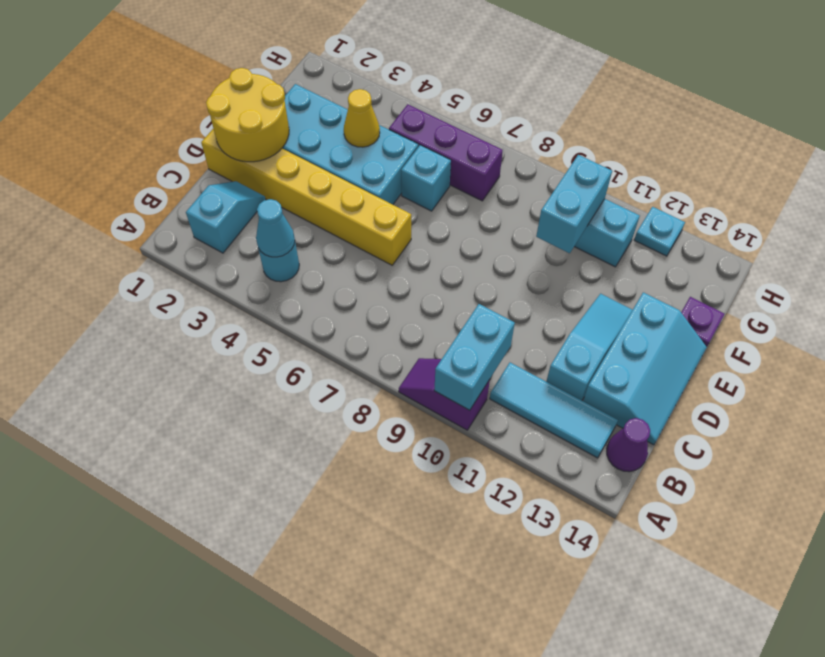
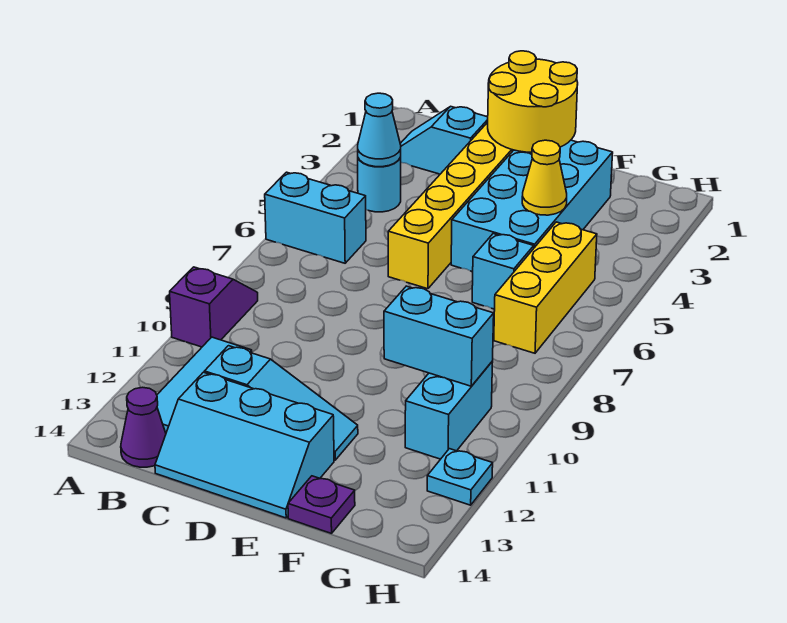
cyan 1x2 brick [434,304,515,410] -> cyan 1x2 brick moved to [265,172,366,263]
cyan 1x2 slope [186,181,266,253] -> cyan 1x2 slope turned to [400,106,488,174]
purple 1x3 brick [389,104,503,201] -> yellow 1x3 brick [494,222,597,353]

